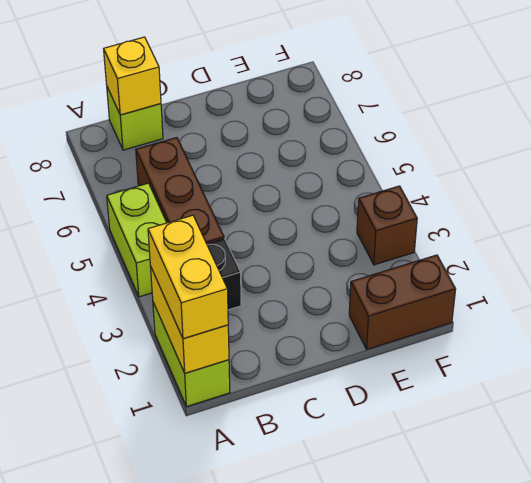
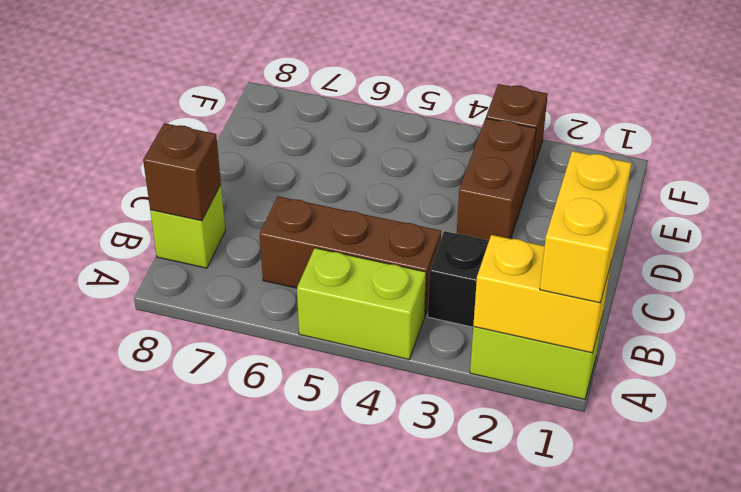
yellow 1x2 brick [148,215,228,339] -> yellow 1x2 brick turned to [540,151,632,303]
yellow 1x1 brick [104,37,161,115] -> brown 1x1 brick [143,123,221,221]
brown 1x2 brick [349,255,456,349] -> brown 1x2 brick moved to [457,118,536,240]

